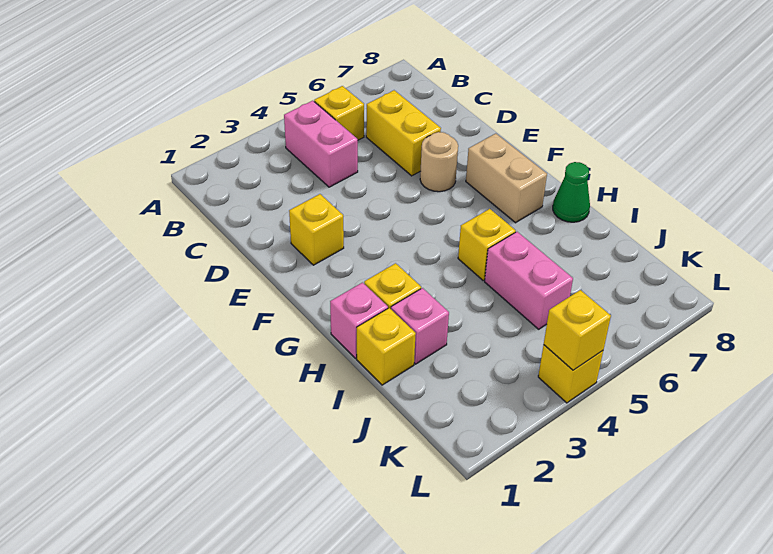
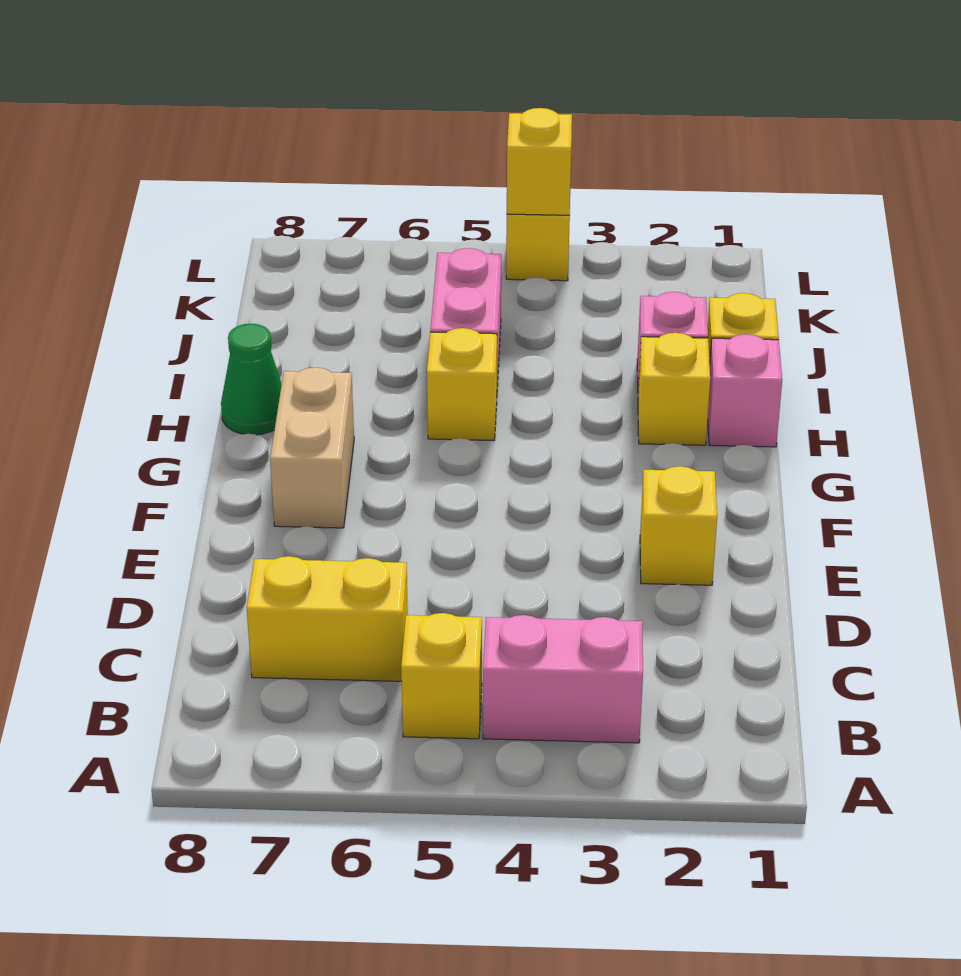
pink 1x2 brick [284,101,358,187] -> pink 1x2 brick turned to [483,615,643,743]
yellow 1x2 brick [366,90,441,176] -> yellow 1x2 brick turned to [247,556,408,681]
tan 1x1 round brick [420,132,458,192] -> none

